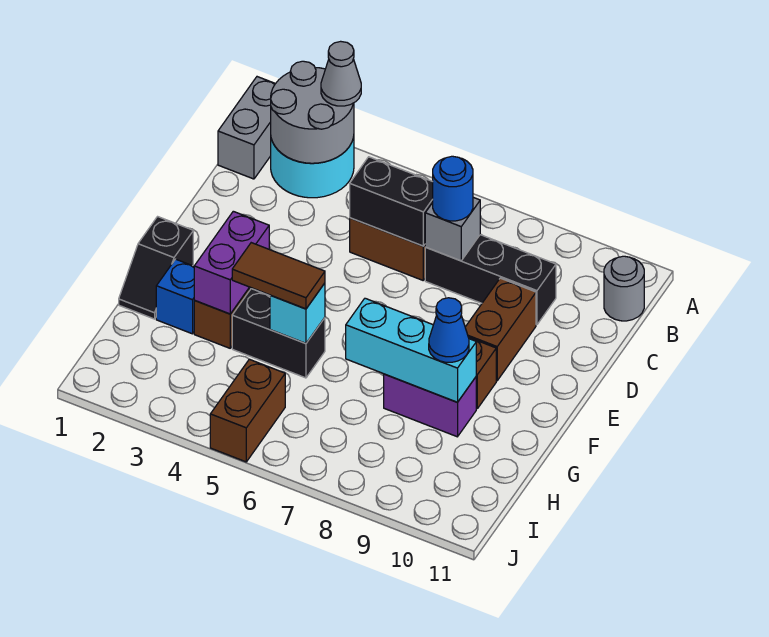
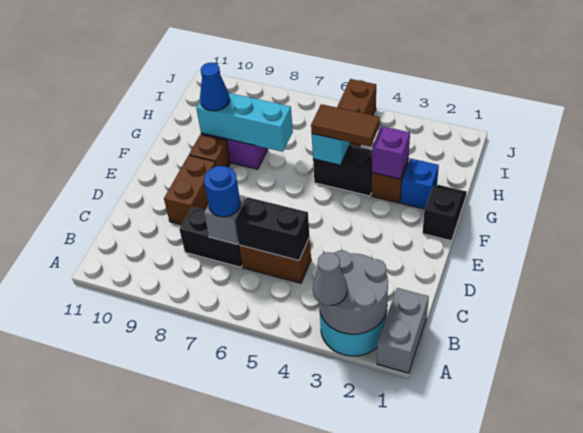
grey 1x1 round brick [604,256,644,321] -> none
black 1x3 brick [425,235,556,325] -> black 1x2 brick [180,207,242,267]
purple 1x2 brick [194,211,269,314] -> purple 1x1 brick [372,126,410,179]

